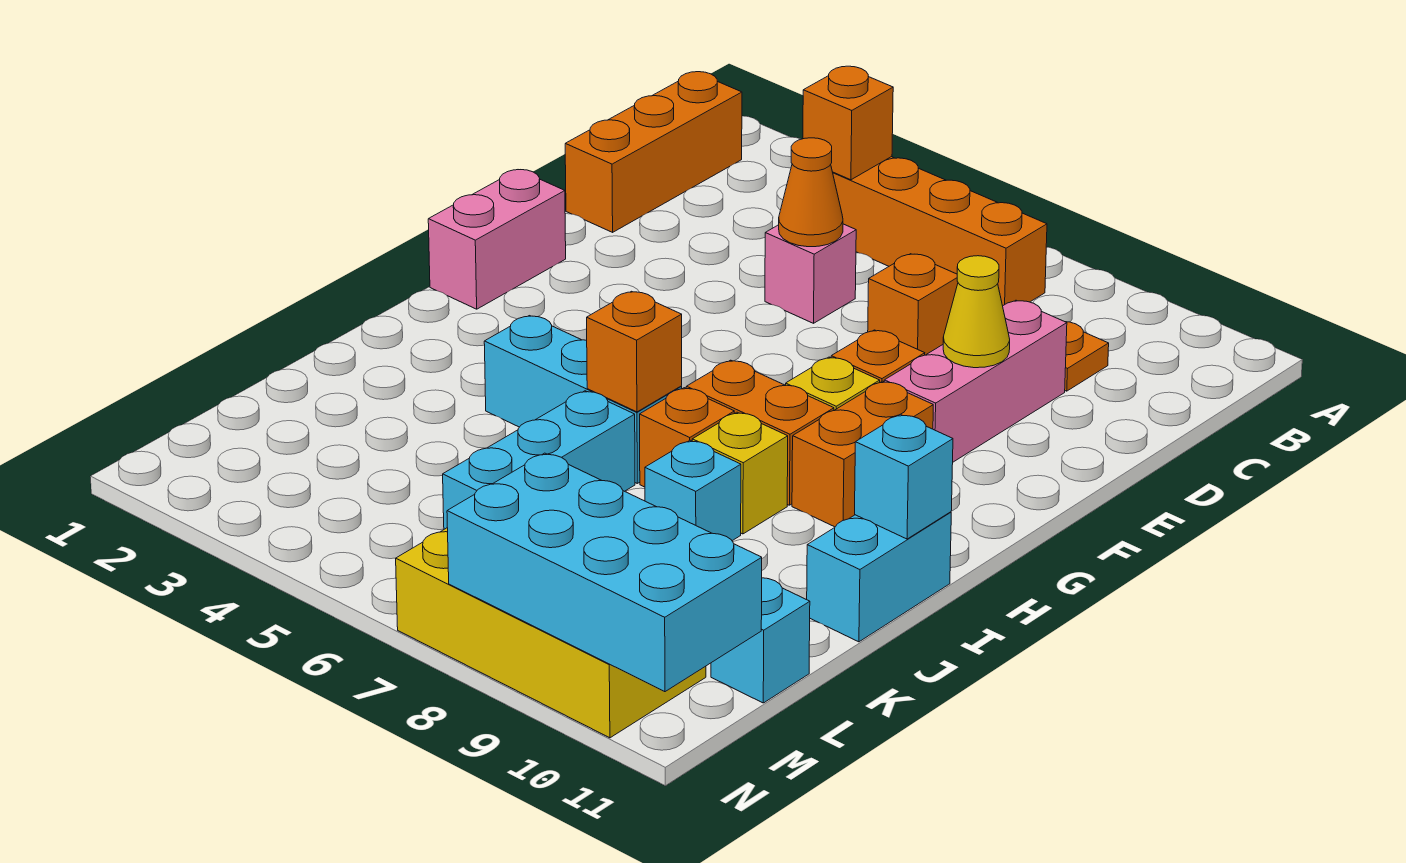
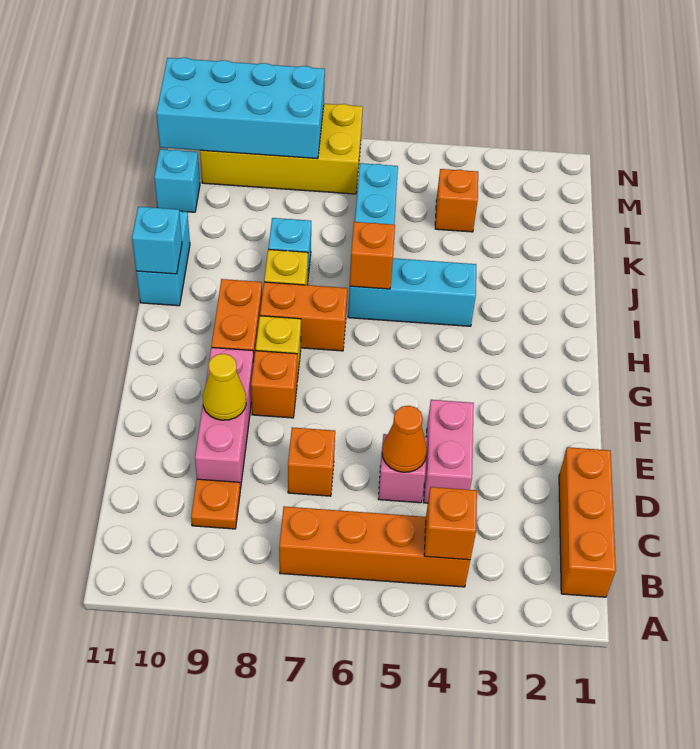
pink 1x2 brick [428,170,566,309] -> pink 1x2 brick moved to [424,400,474,503]
orange 1x1 brick [640,388,734,487] -> orange 1x1 brick moved to [435,169,478,232]

